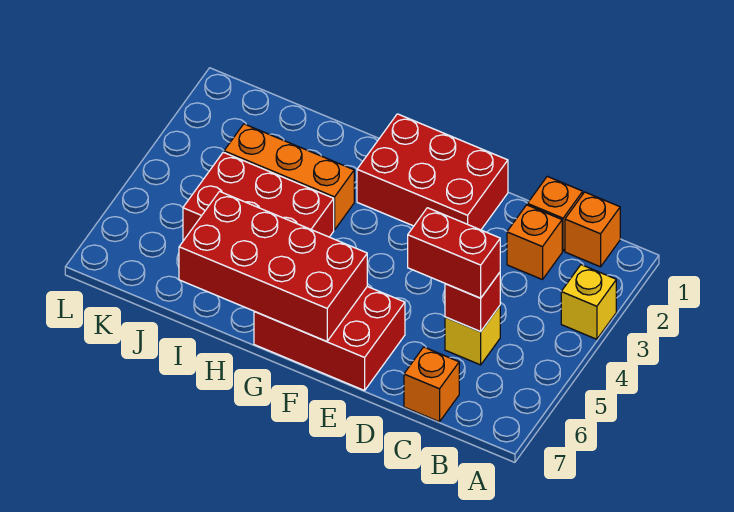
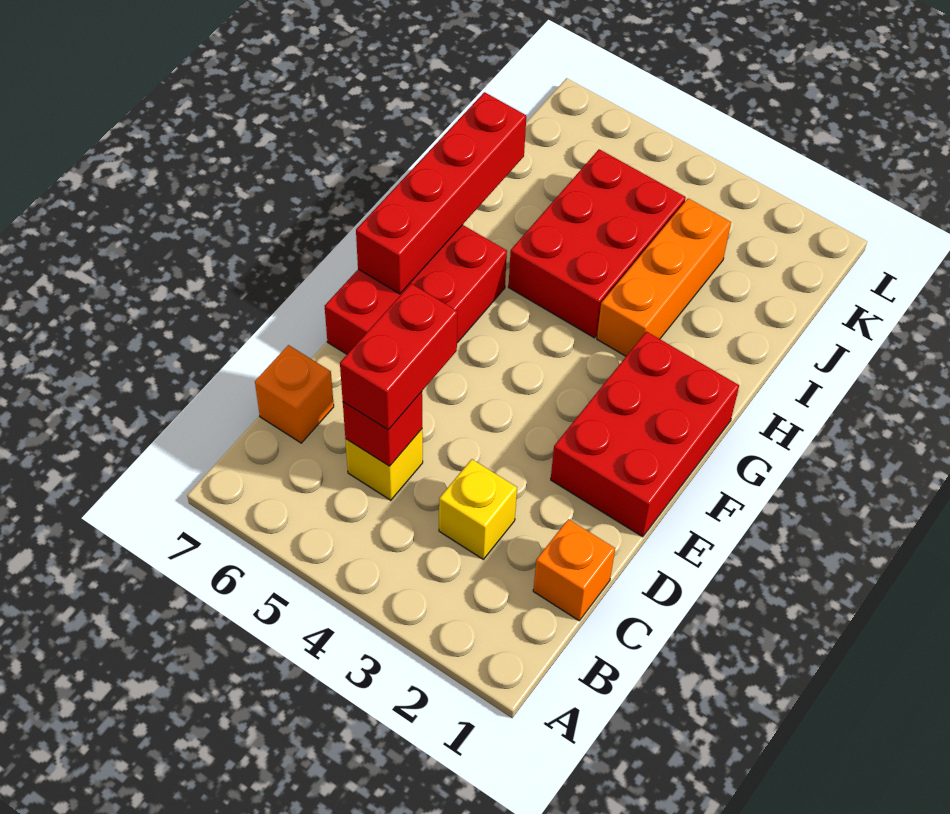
yellow 1x1 brick [561,265,616,339] -> yellow 1x1 brick moved to [439,459,517,560]
orange 1x1 brick [565,192,620,267] -> none
orange 1x1 brick [507,205,562,280] -> none
red 2x4 brick [179,192,367,342] -> red 1x4 brick [356,92,526,294]

